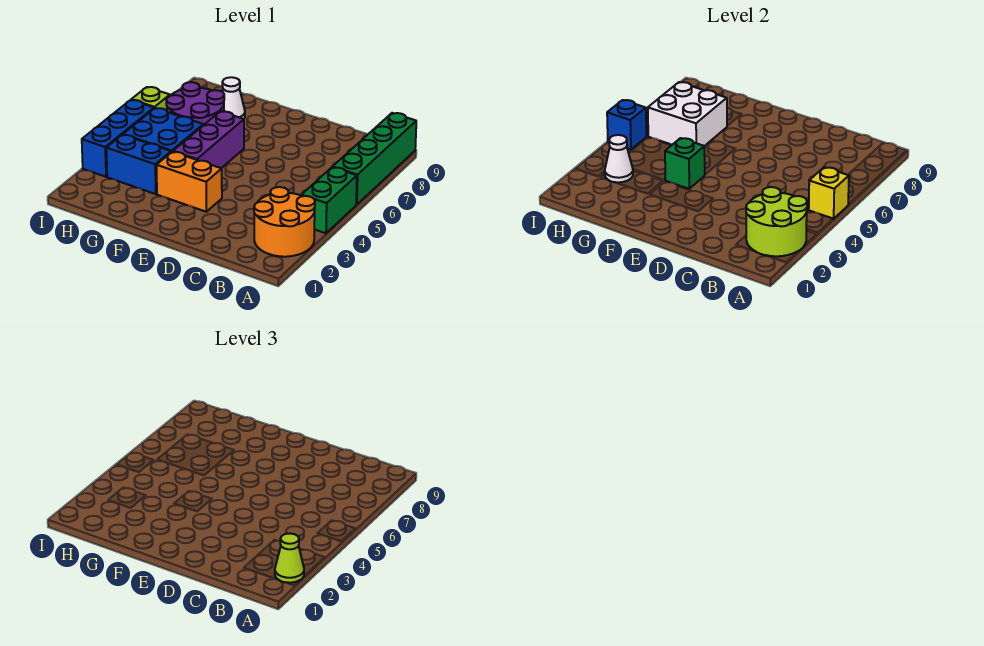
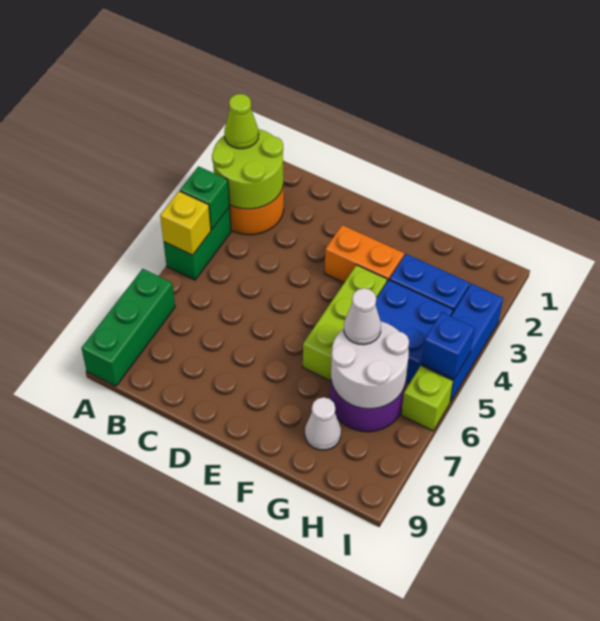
green 1x4 brick [333,113,416,205] -> green 1x3 brick [81,269,175,386]
purple 1x3 brick [173,111,244,168] -> lime 1x3 brick [303,265,387,381]
green 1x1 brick [665,138,705,189] -> green 1x1 brick moved to [180,166,230,230]
white 2x2 brick [648,82,727,146] -> white 2x2 round brick [331,321,409,409]
white 1x1 cone [605,135,633,182] -> white 1x1 cone moved to [344,288,381,345]

